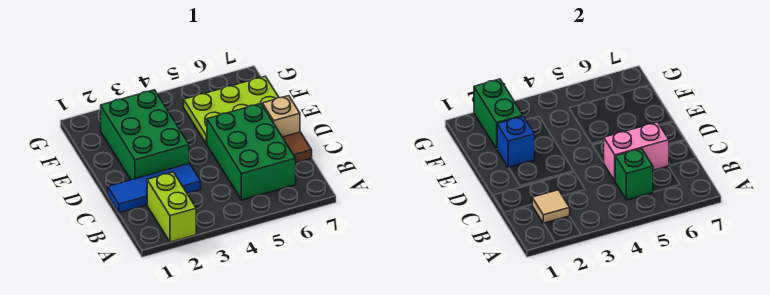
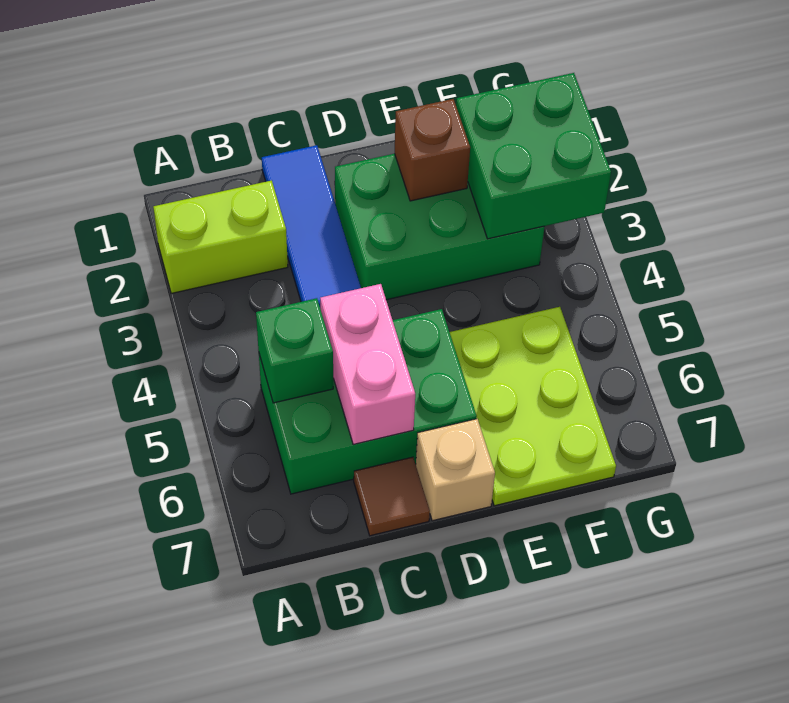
tan 1x1 tile [532,190,570,223] -> none
blue 1x1 brick [497,116,535,168] -> brown 1x1 brick [395,99,470,201]
green 1x2 brick [474,79,523,149] -> green 2x2 brick [456,73,611,239]

